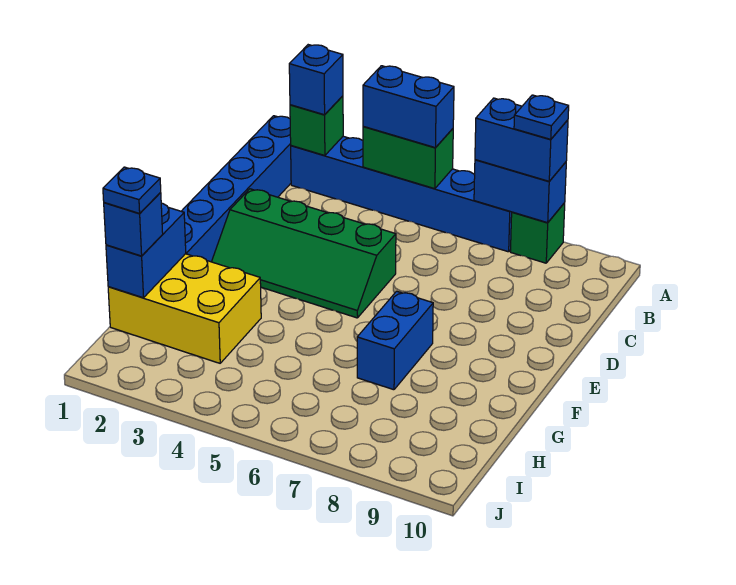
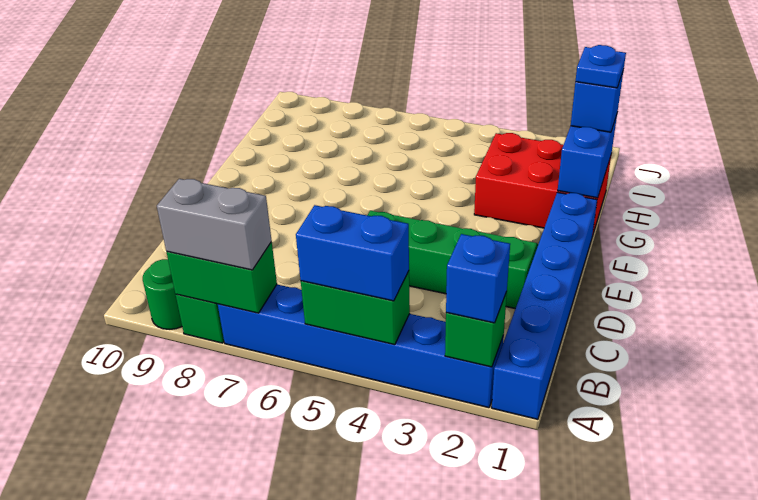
blue 1x2 brick [474,160,566,223] -> green 1x2 brick [167,242,277,313]
blue 1x2 brick [475,98,568,181] -> grey 1x2 brick [157,179,272,270]
blue 1x1 plate [514,95,569,139] -> none
none -> green 1x1 round brick [143,259,182,330]
blue 1x2 brick [357,291,433,390] -> none
yellow 2x3 brick [108,254,261,363] -> red 2x3 brick [474,133,611,235]

